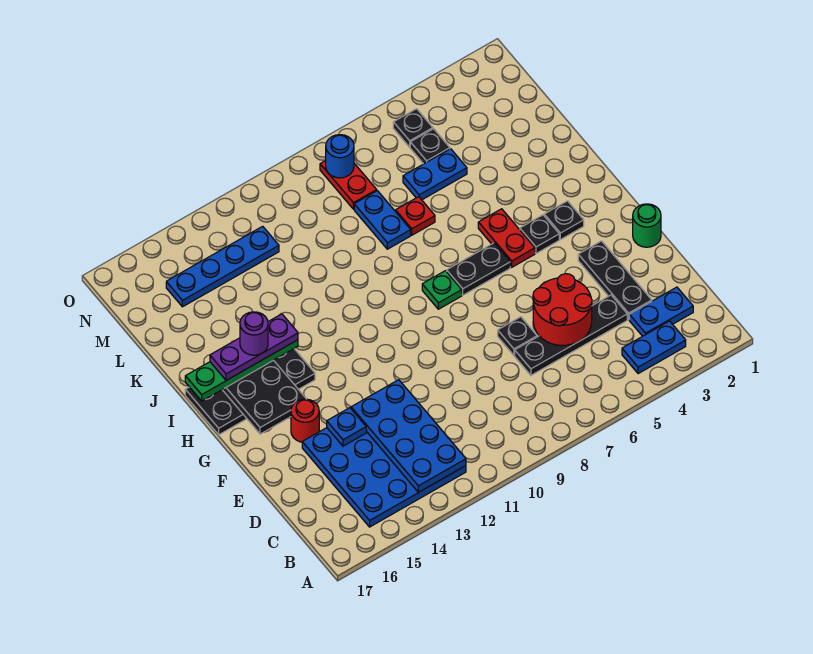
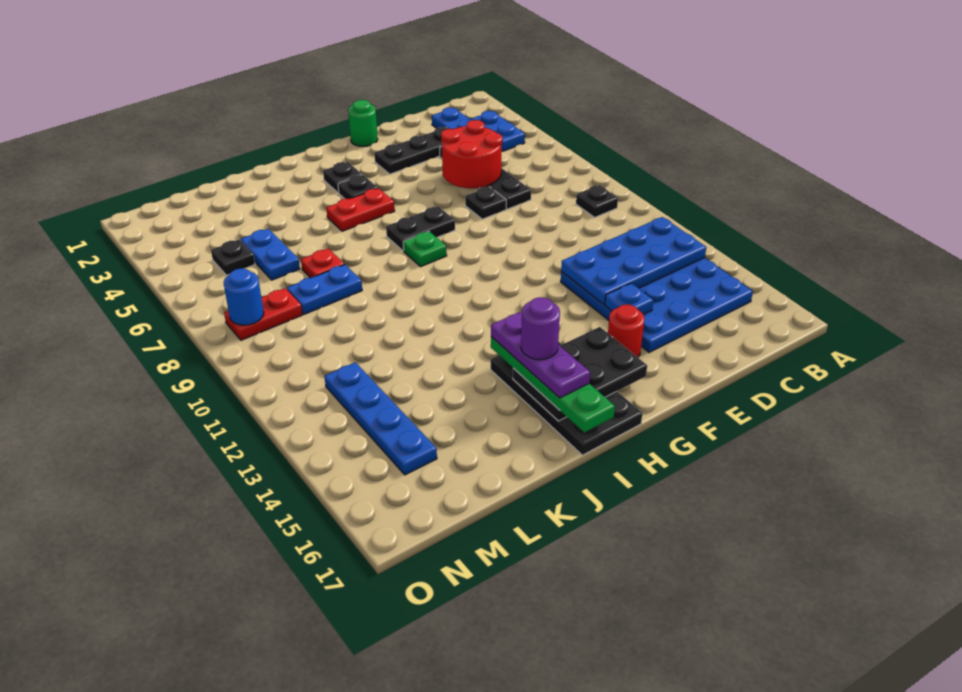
black 1x2 plate [447,243,510,295] -> black 1x2 plate turned to [386,206,455,251]
black 1x1 plate [393,109,433,147] -> black 1x1 plate moved to [576,185,618,217]

